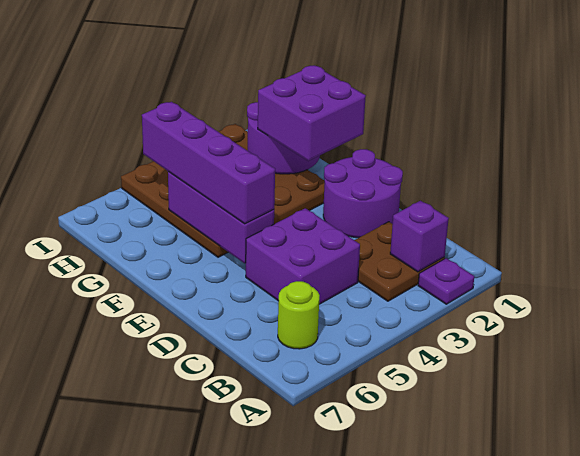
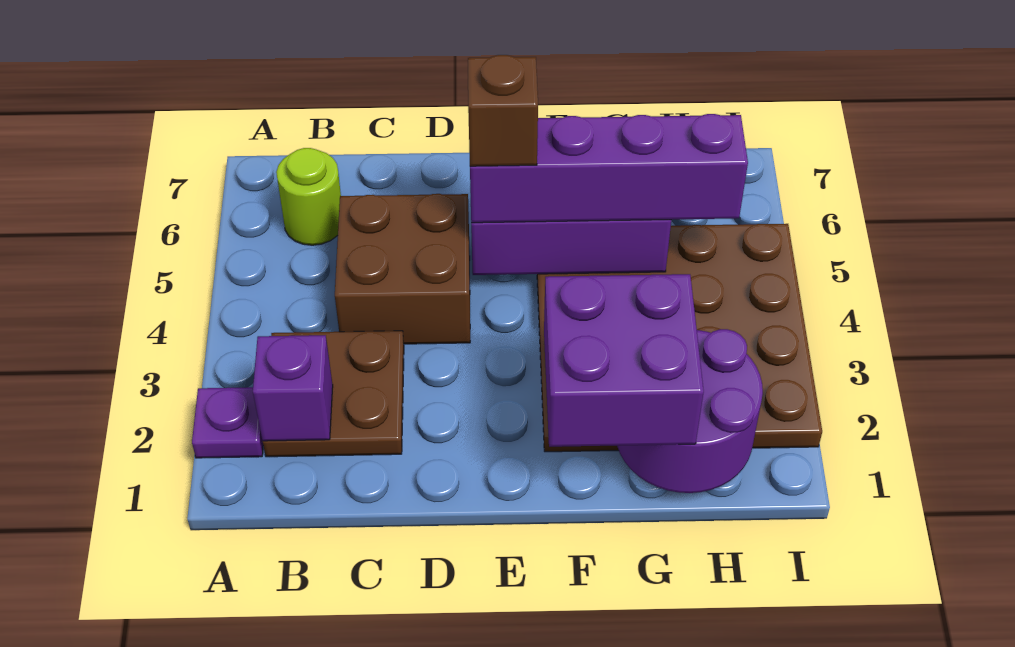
purple 2x2 brick [246,208,360,304] -> brown 2x2 brick [335,194,470,344]
purple 2x2 round brick [323,149,403,238] -> none
none -> brown 1x1 brick [468,55,538,166]

